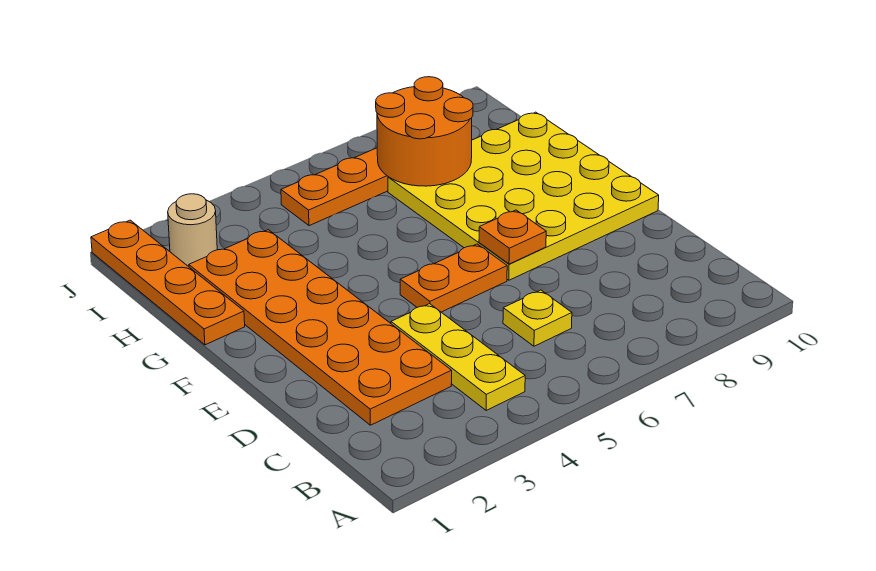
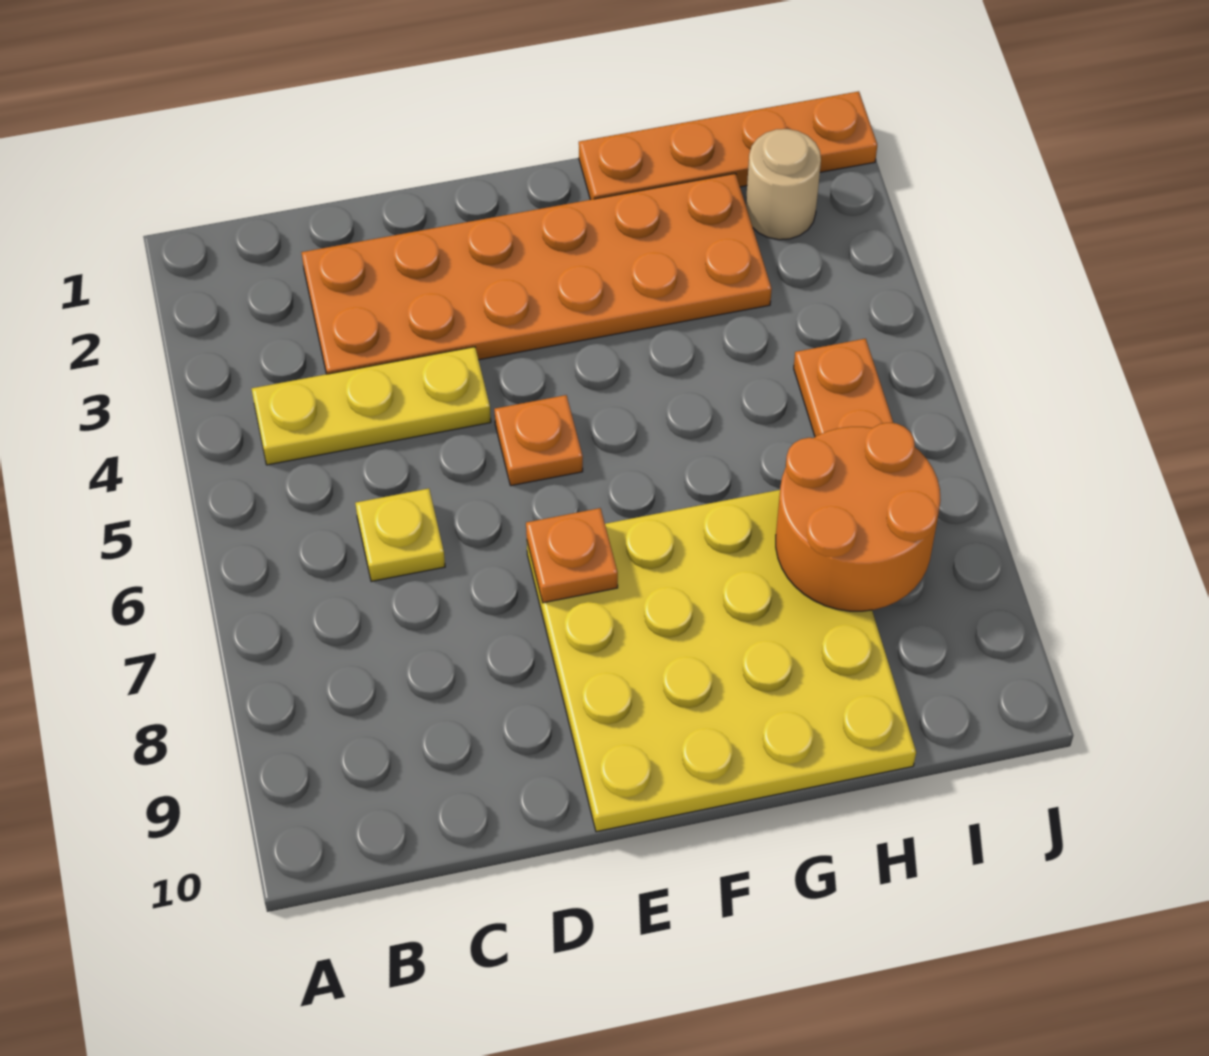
orange 1x2 plate [400,244,507,312] -> orange 1x1 plate [494,395,583,486]

